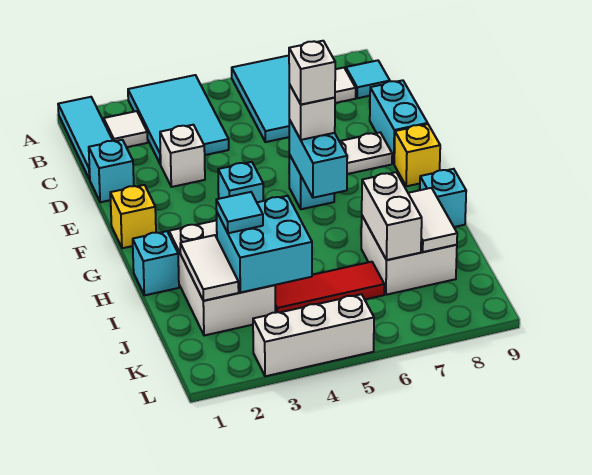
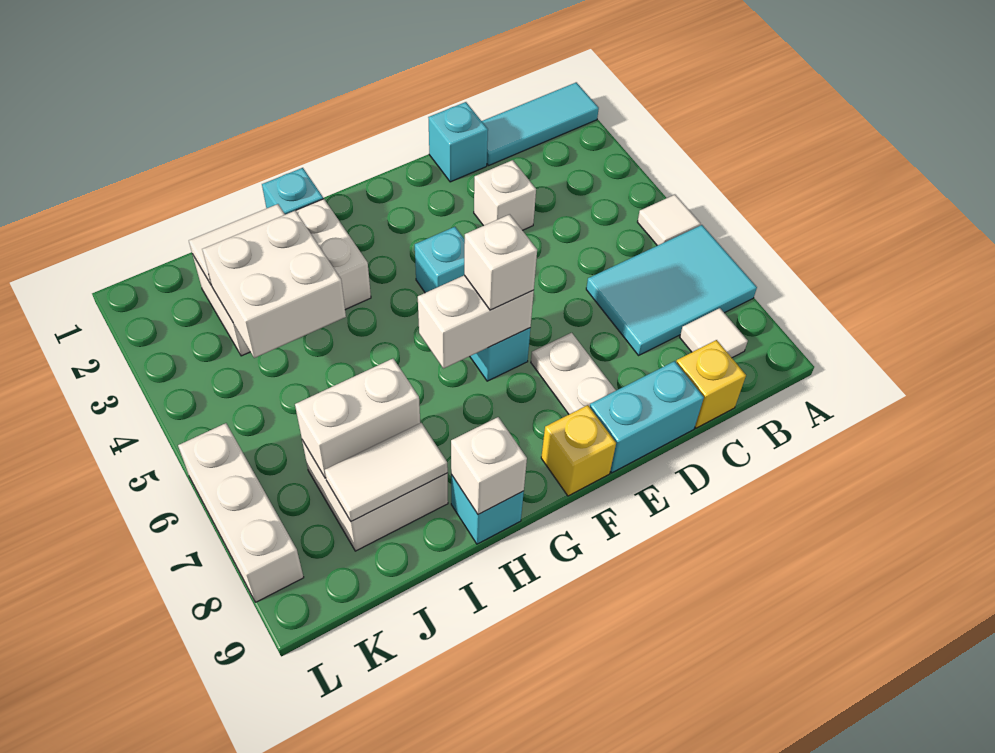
cyan 2x3 tile [128,75,229,164] -> none
white 1x1 tile [104,111,148,147] -> white 1x1 tile moved to [638,195,701,246]
cyan 1x1 tile [346,60,390,98] -> none
yellow 1x1 brick [110,185,156,248] -> yellow 1x1 brick moved to [676,340,746,428]
cyan 1x2 brick [289,120,347,198] -> white 1x2 brick [418,275,534,369]
white 1x1 brick [289,41,335,105] -> white 1x1 brick moved to [451,417,527,515]
cyan 2x2 brick [217,196,312,292] -> white 2x2 brick [202,211,346,358]
cyan 1x1 tile [216,192,263,233] -> none
red 1x3 tile [275,262,384,313] -> none
white 1x3 brick [253,294,374,376] -> white 1x3 brick moved to [178,423,304,602]

